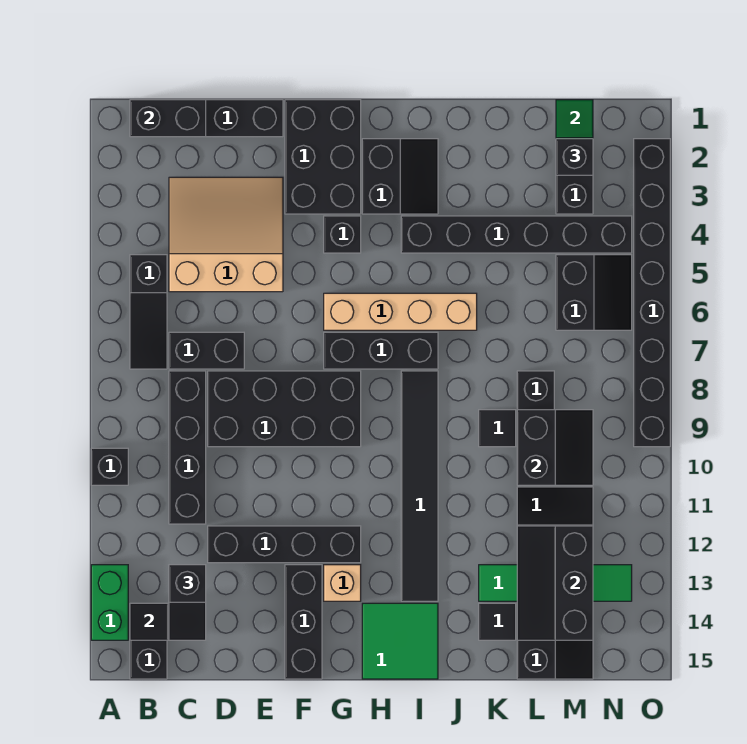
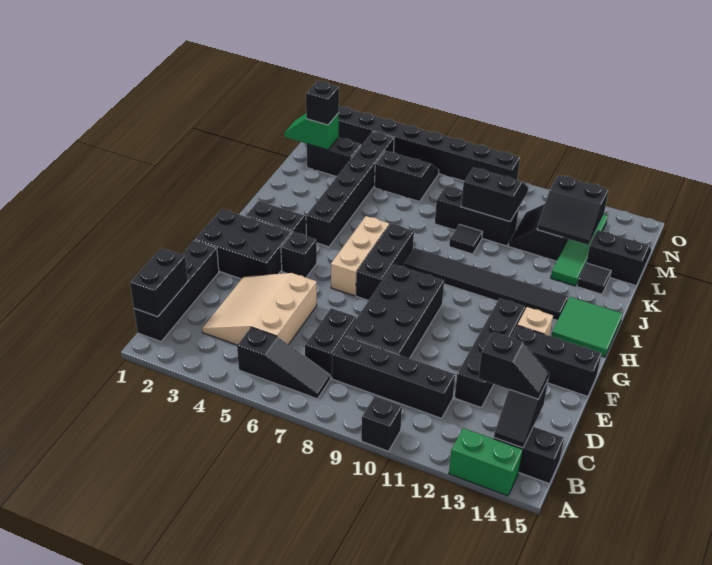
tan 1x4 brick [324,293,477,330] -> tan 1x3 brick [331,216,389,296]
black 2x3 slope [517,526,593,640] -> black 2x2 slope [537,175,609,245]

